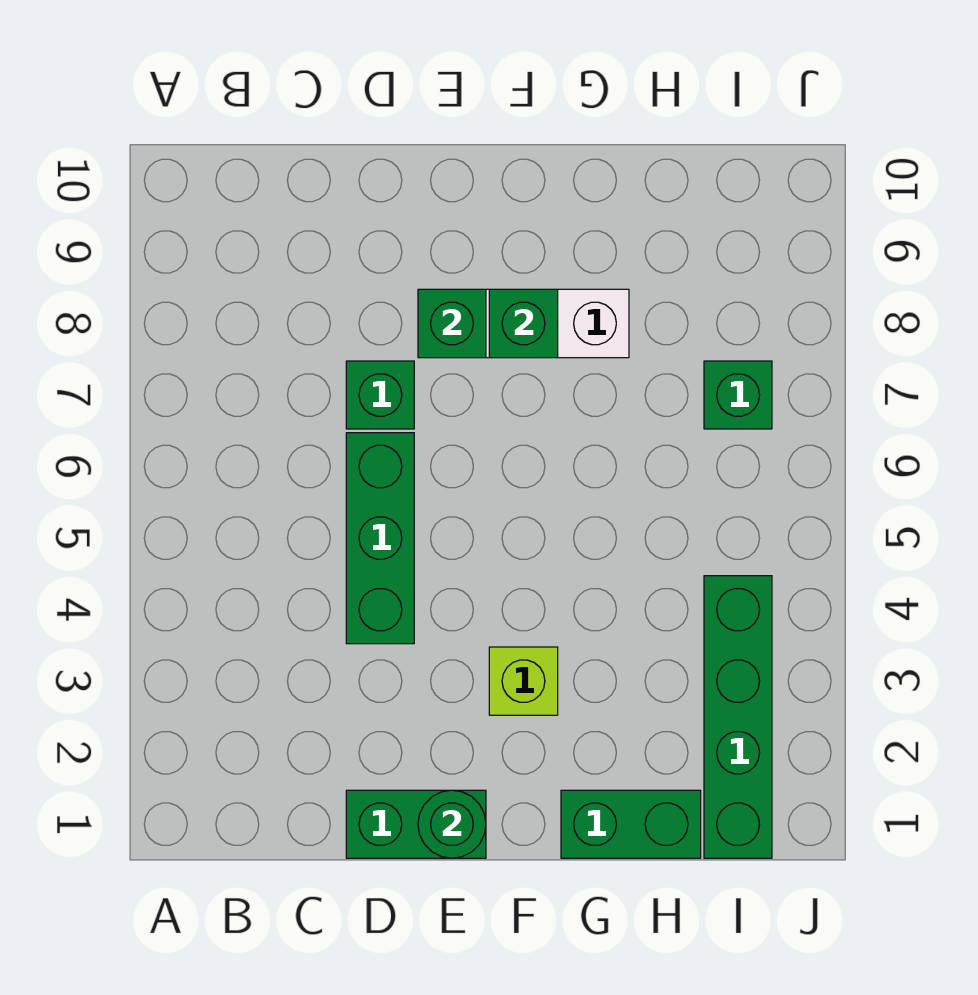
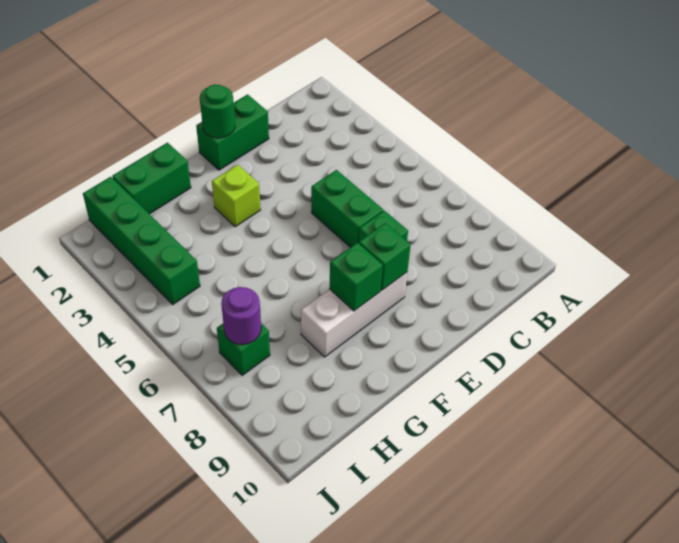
green 1x3 brick [346,433,414,644] -> green 1x2 brick [311,170,383,248]
none -> purple 1x1 round brick [221,287,261,345]

